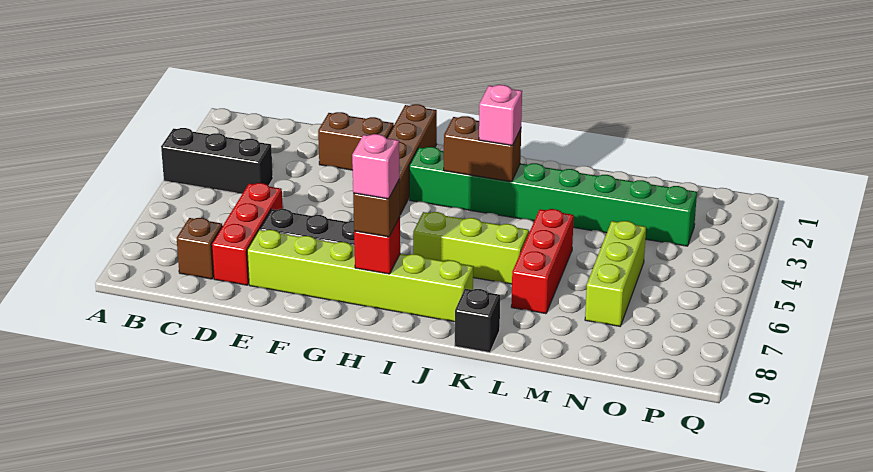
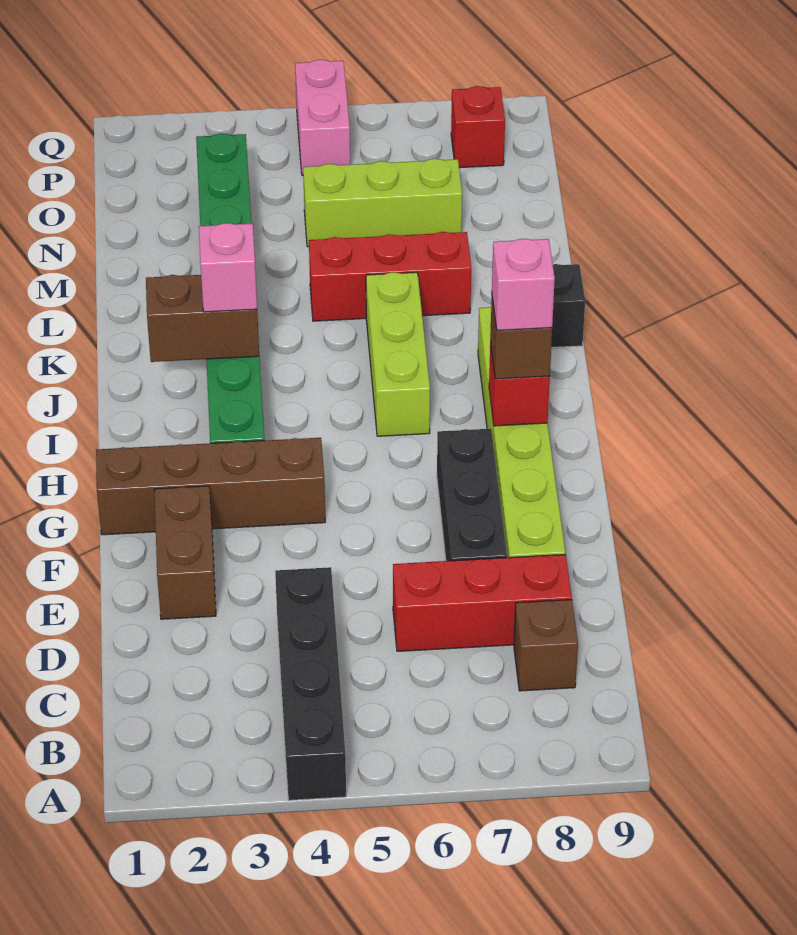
black 1x3 brick [161,128,273,193] -> black 1x4 brick [275,567,346,800]
brown 1x2 brick [444,116,521,182] -> brown 1x2 brick turned to [146,275,259,362]
none -> pink 1x2 brick [295,59,350,175]
none -> red 1x1 brick [451,86,505,168]

